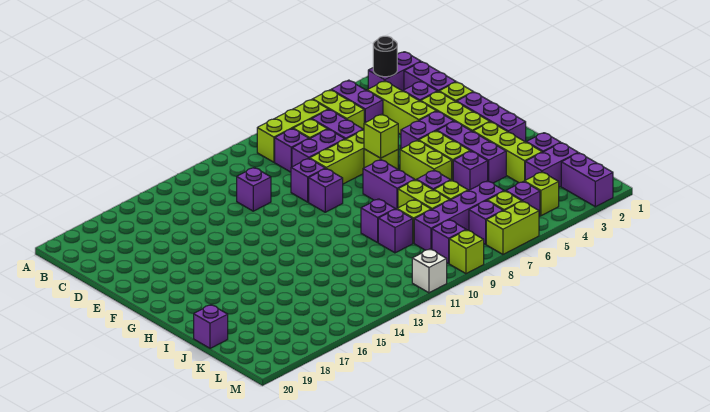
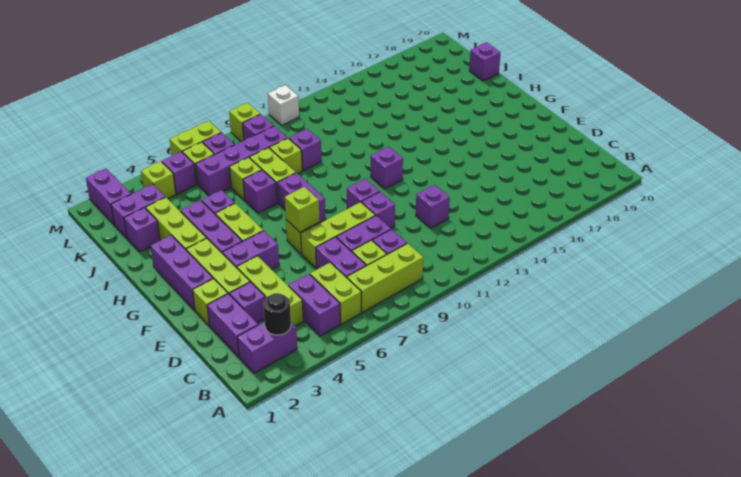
lime 1x2 brick [400,140,452,180] -> none
purple 1x1 brick [361,199,395,243] -> purple 1x1 brick moved to [371,147,403,189]

